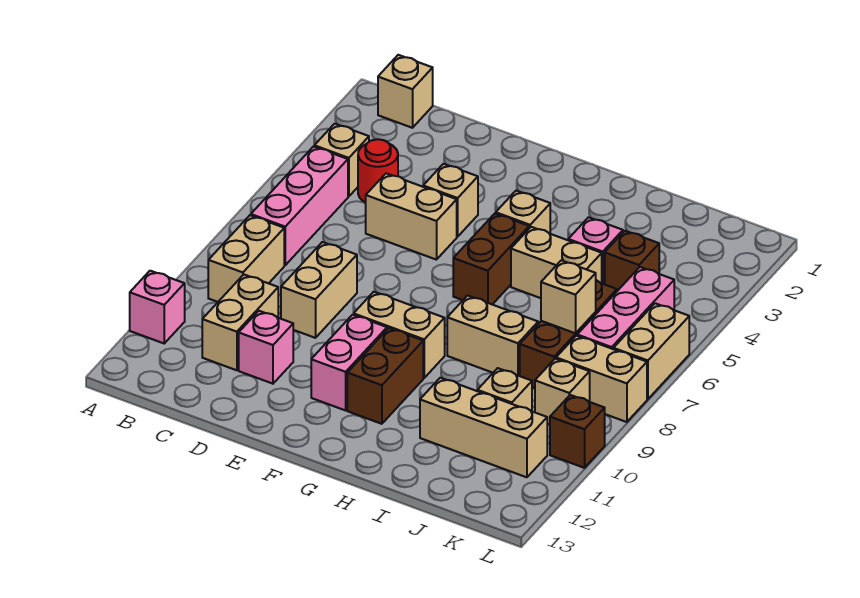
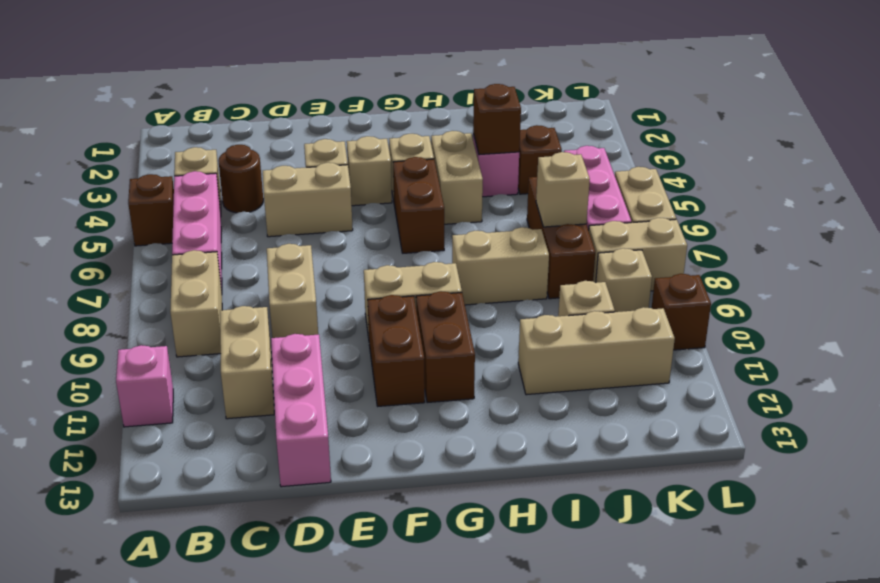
none -> brown 1x1 brick [128,174,174,246]
tan 1x1 brick [378,55,433,128] -> tan 1x1 brick moved to [347,136,392,206]
red 1x1 round brick [358,139,398,202] -> brown 1x1 round brick [218,145,263,213]
pink 1x1 brick [239,311,293,384] -> pink 1x3 brick [271,334,331,487]
pink 1x2 brick [311,315,387,410] -> brown 1x2 brick [368,295,425,406]
tan 1x2 brick [511,227,602,298] -> tan 1x2 brick turned to [431,131,483,224]
none -> brown 1x1 brick [473,84,521,155]

